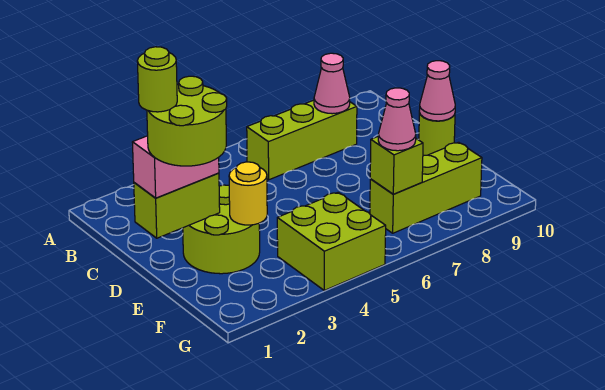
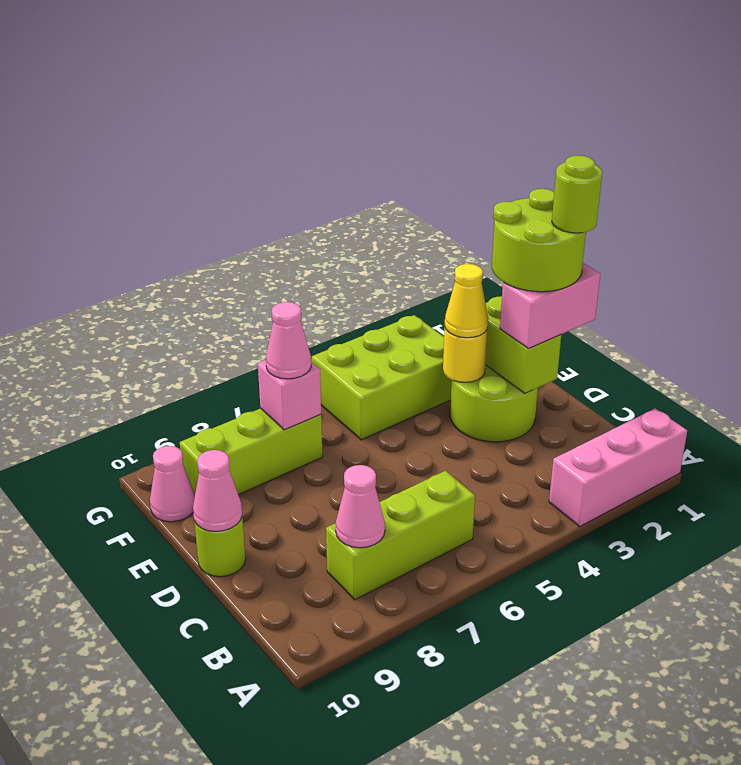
none -> pink 1x3 brick [549,409,687,527]
lime 1x2 brick [134,173,220,238] -> lime 1x2 brick turned to [485,296,561,393]
none -> yellow 1x1 cone [445,264,488,338]
lime 2x2 brick [277,192,386,290] -> lime 2x3 brick [312,315,452,440]
lime 1x1 brick [370,137,423,194] -> pink 1x1 brick [258,360,321,430]
none -> pink 1x1 cone [150,446,195,522]

